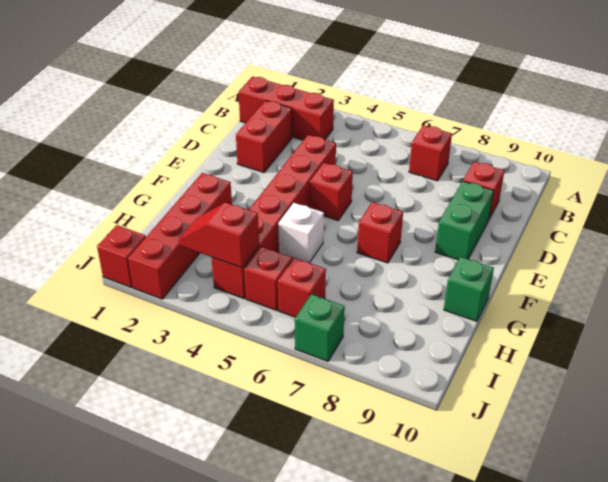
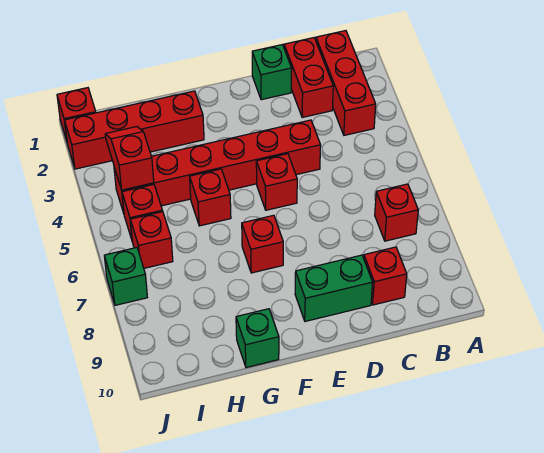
red 1x2 brick [236,101,292,173] -> red 1x2 brick turned to [284,38,333,118]
none -> green 1x1 brick [252,45,292,100]
white 1x1 brick [278,203,324,263] -> red 1x1 brick [190,169,231,226]

